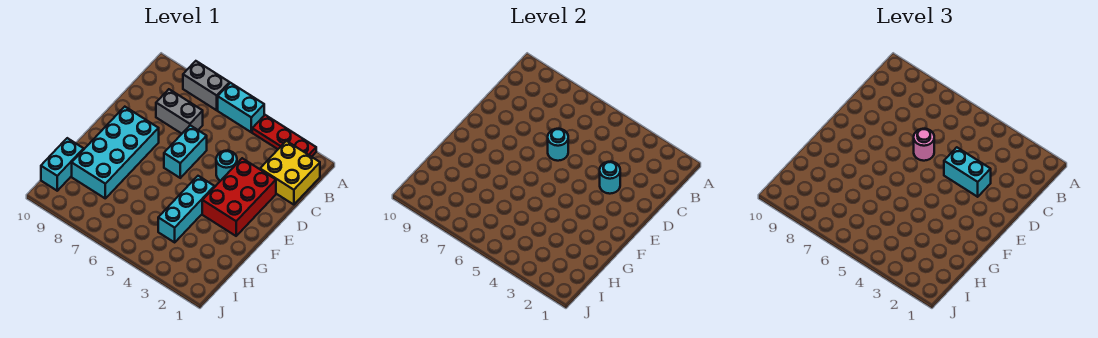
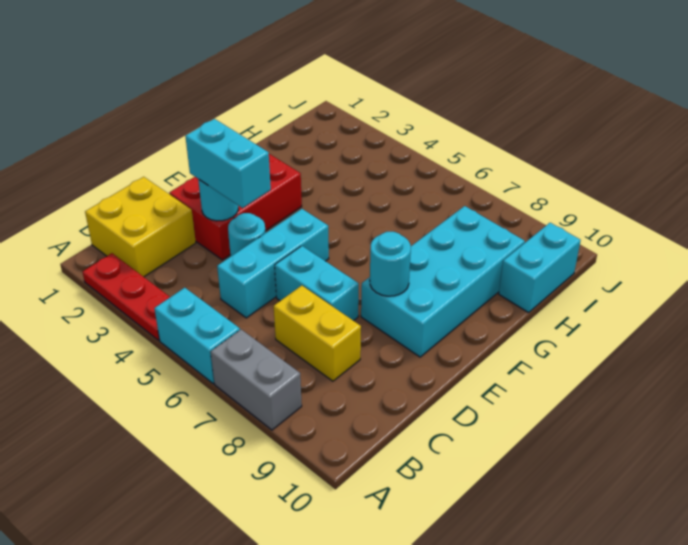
grey 1x2 brick [156,89,203,134] -> yellow 1x2 brick [274,286,361,381]
cyan 1x2 brick [164,125,207,178] -> cyan 1x2 brick turned to [275,246,359,321]
cyan 1x1 round brick [548,129,568,161] -> cyan 1x1 round brick moved to [370,232,411,296]
pink 1x1 round brick [914,129,934,161] -> none
cyan 1x3 brick [158,176,214,242] -> cyan 1x3 brick moved to [217,209,329,318]

